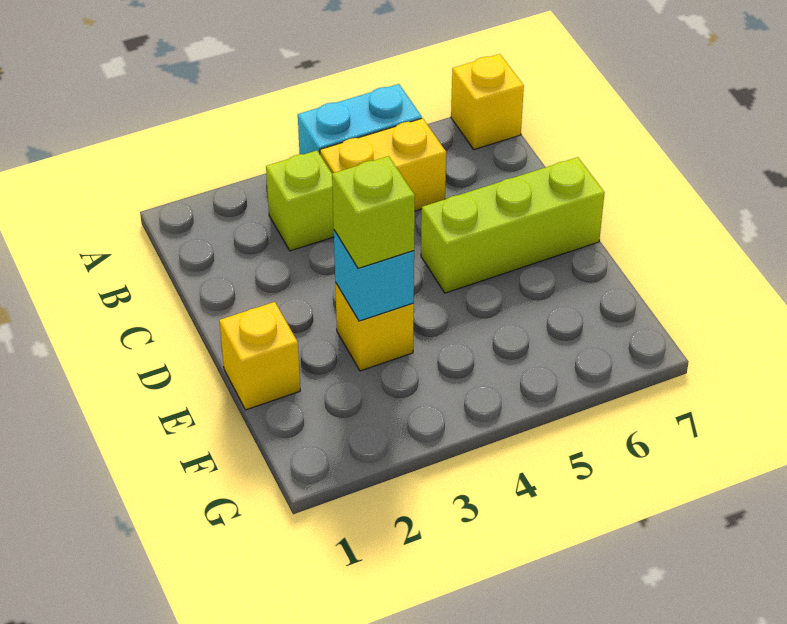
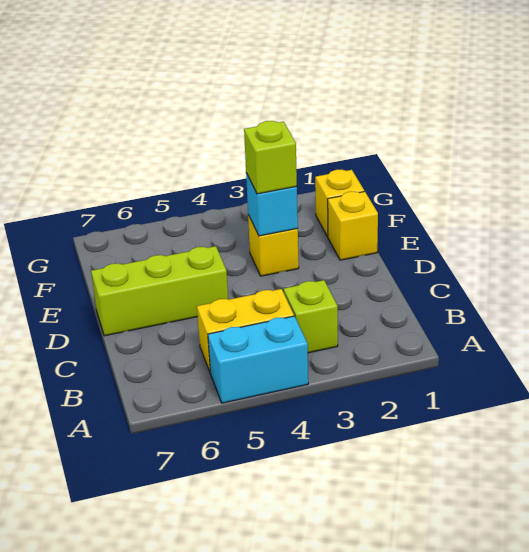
yellow 1x1 brick [451,54,524,150] -> yellow 1x1 brick moved to [315,170,364,237]

